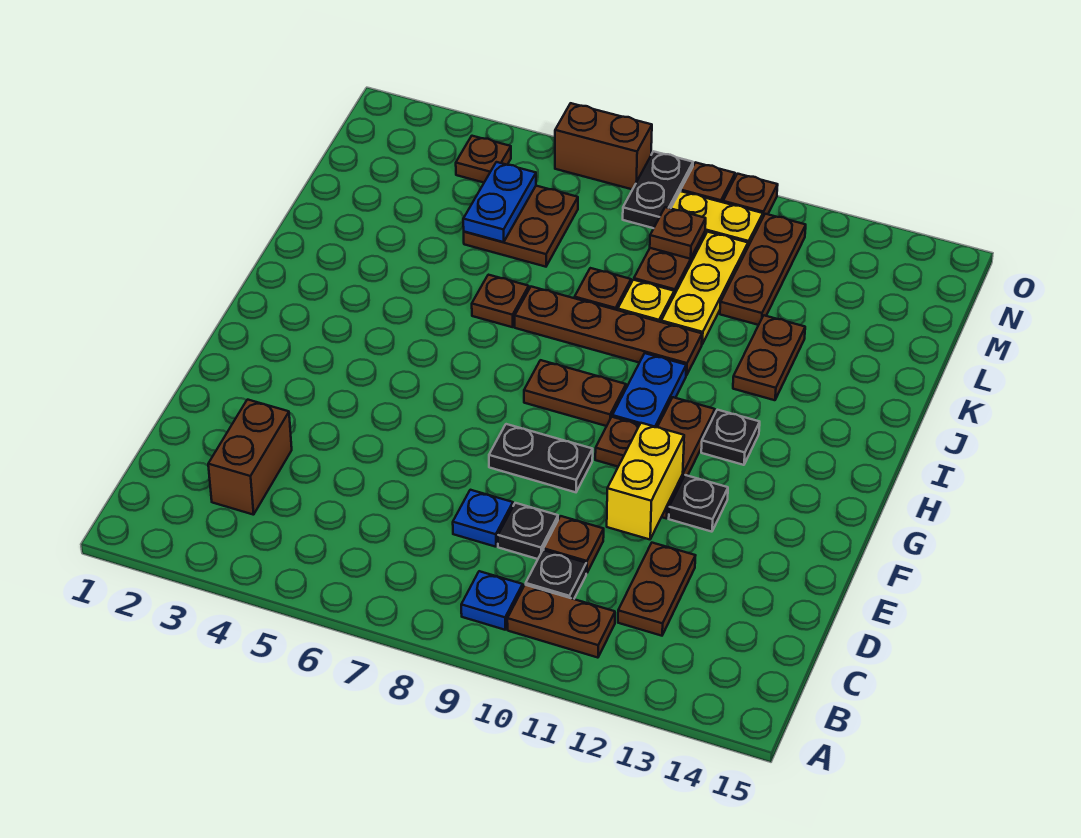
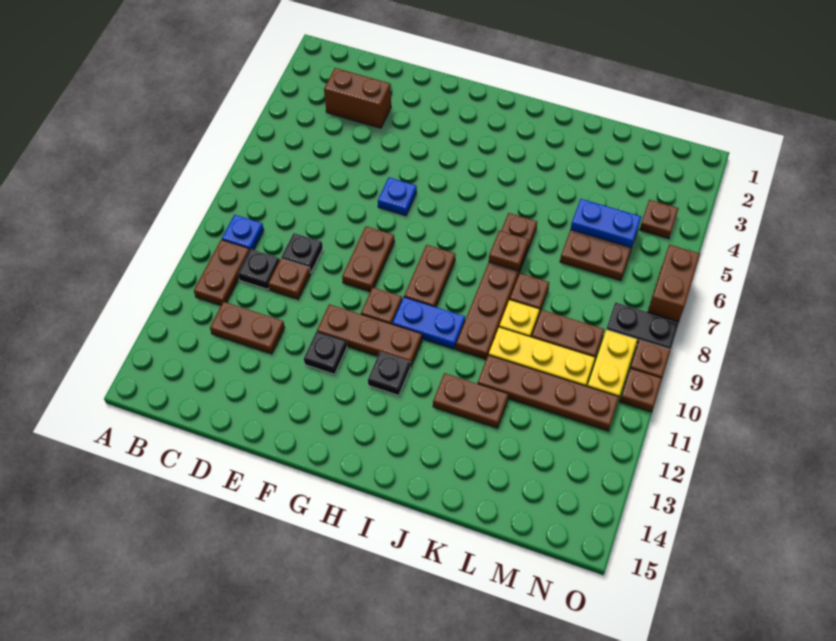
blue 1x1 plate [453,490,513,547] -> blue 1x1 plate moved to [378,177,417,216]
yellow 1x2 brick [607,423,684,539] -> none
black 1x2 plate [489,424,593,492] -> brown 1x2 plate [342,226,395,291]
brown 1x3 plate [720,214,806,325] -> brown 1x4 plate [478,355,619,431]
brown 1x1 plate [650,207,706,259] -> brown 1x1 plate moved to [489,231,529,271]

